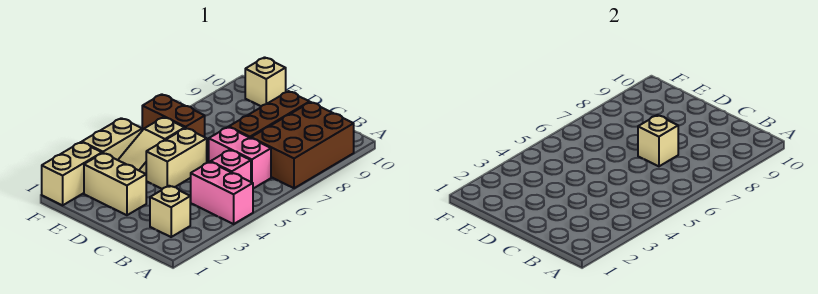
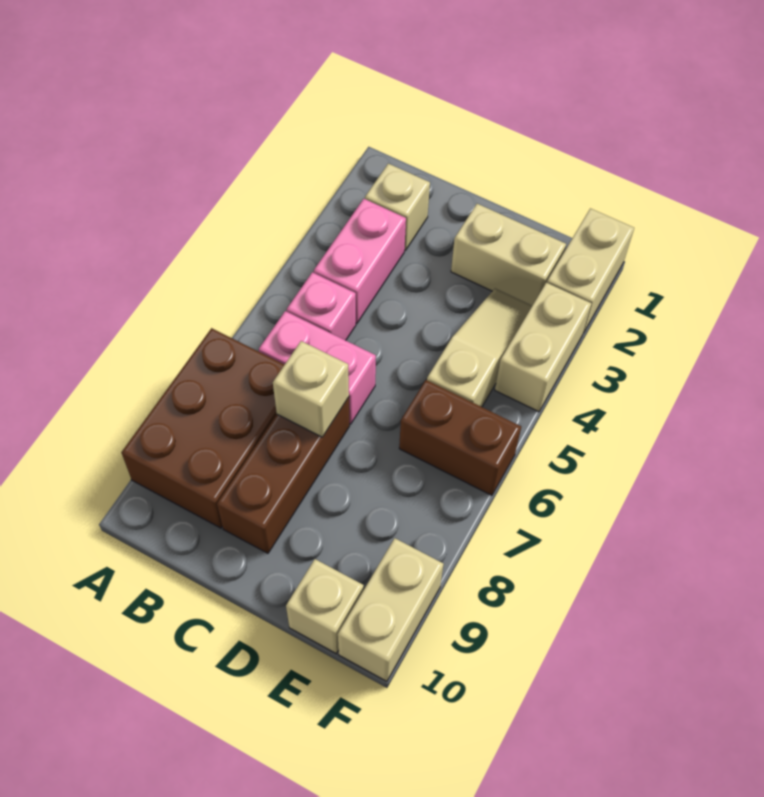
pink 1x2 brick [190,162,253,224] -> pink 1x2 brick turned to [314,199,406,323]
tan 1x2 brick [146,128,207,189] -> tan 1x2 brick moved to [338,538,444,681]

